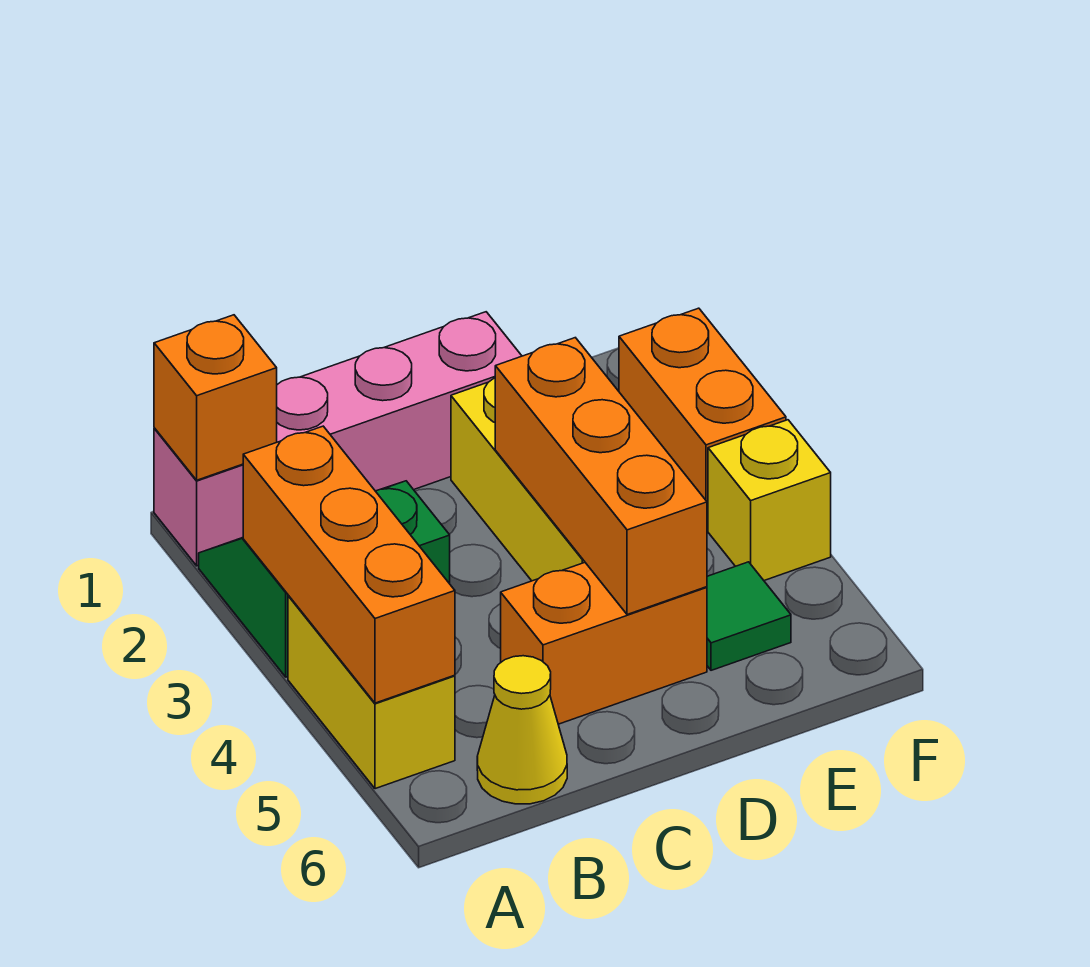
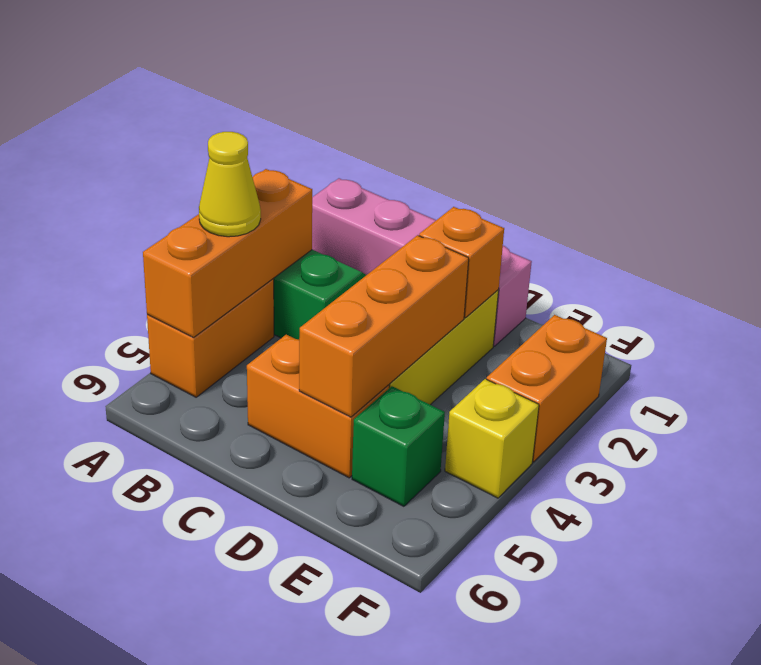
orange 1x1 brick [154,315,277,480] -> orange 1x1 brick moved to [419,207,504,318]
yellow 1x2 brick [288,595,455,789] -> orange 1x2 brick [147,279,274,397]
yellow 1x1 cone [477,656,567,804] -> yellow 1x1 cone moved to [199,132,261,237]
green 1x1 tile [707,562,791,670] -> green 1x1 brick [352,386,445,506]

